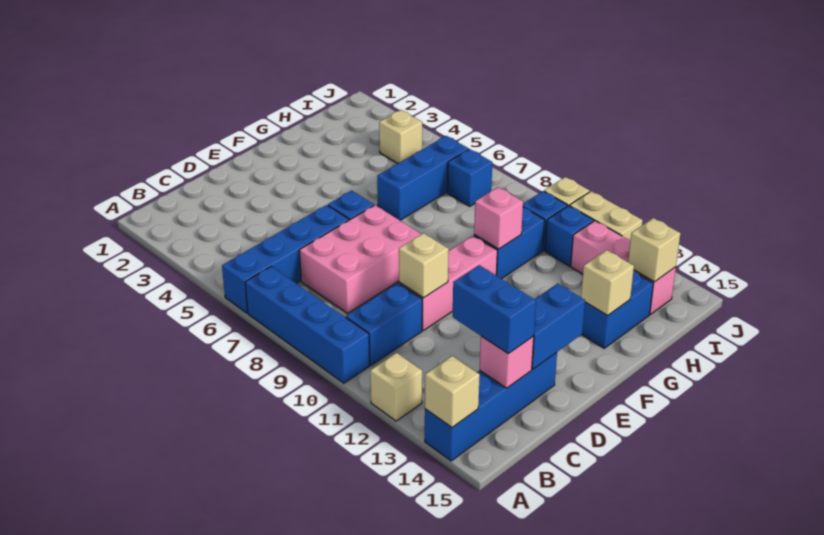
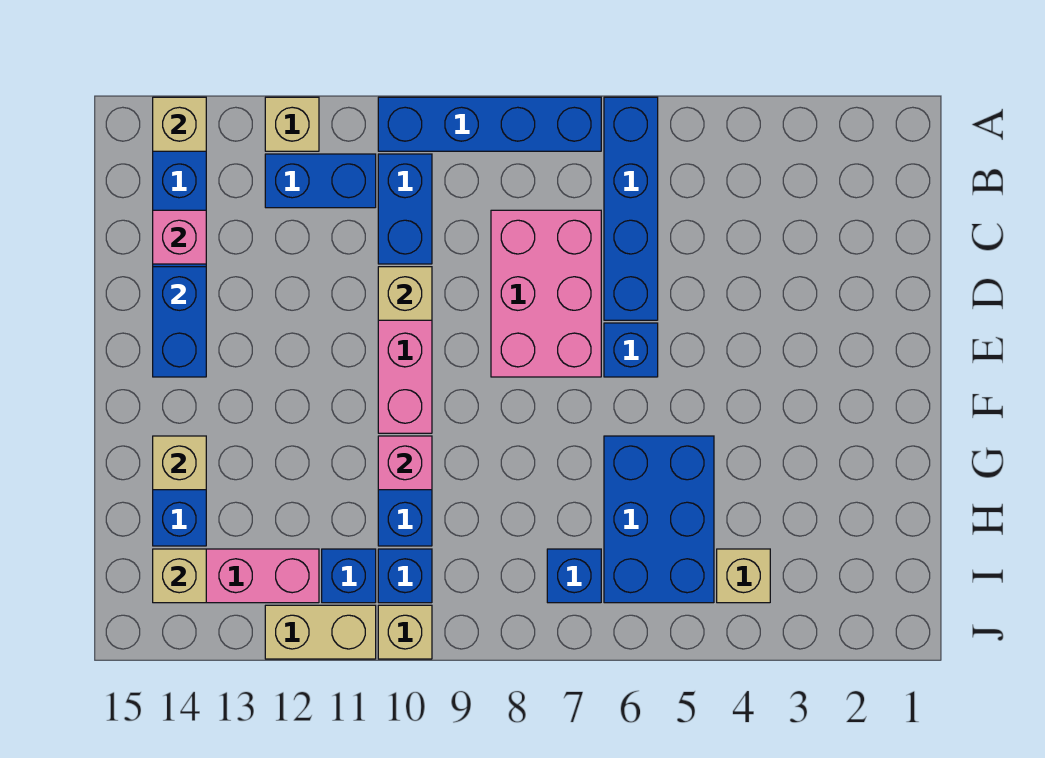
blue 1x2 brick [453,265,536,354] -> blue 1x2 brick moved to [265,154,376,208]
blue 1x3 brick [377,136,469,220] -> blue 2x3 brick [604,436,714,603]

